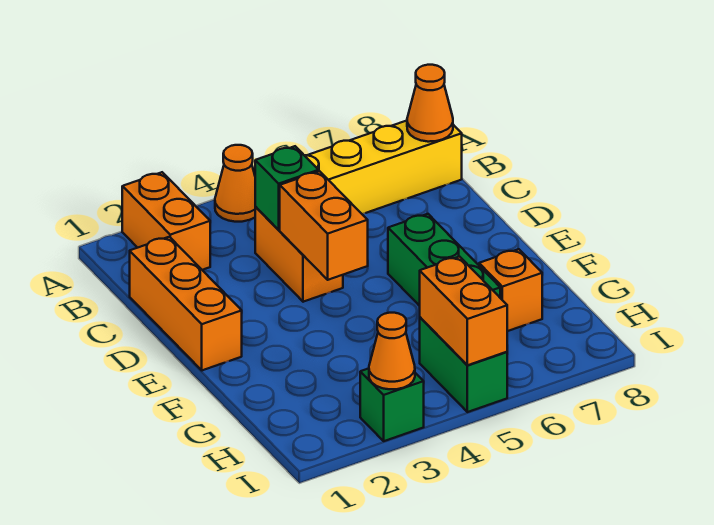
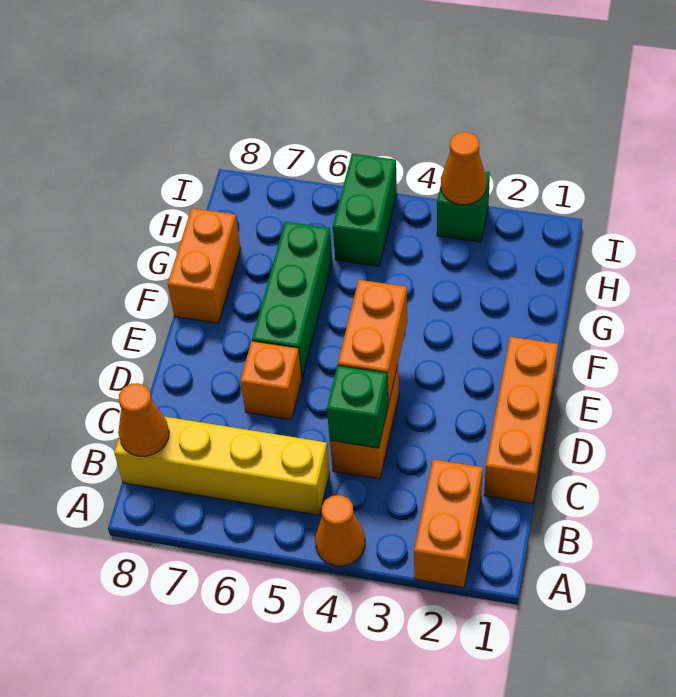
orange 1x1 brick [479,249,542,331] -> orange 1x1 brick moved to [240,341,302,420]
orange 1x2 brick [420,257,507,365] -> orange 1x2 brick moved to [168,208,241,323]

